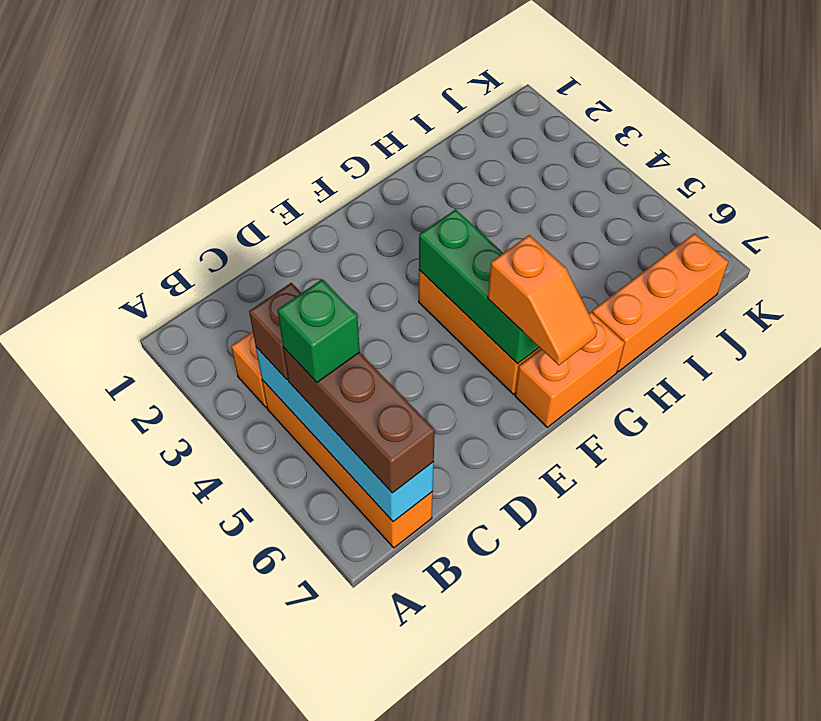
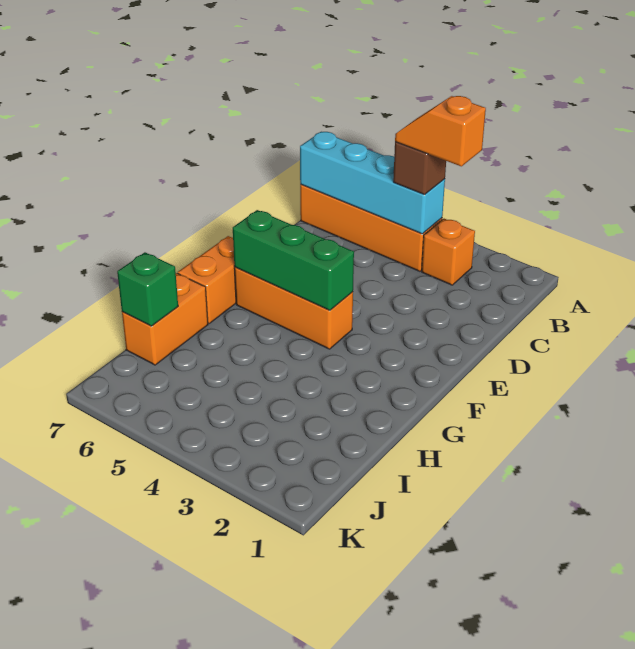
brown 1x3 brick [283,348,435,493] -> none
green 1x1 brick [278,280,360,382] -> green 1x1 brick moved to [117,252,178,326]
orange 1x2 slope [488,235,597,365] -> orange 1x2 slope moved to [395,96,486,166]
orange 1x3 brick [592,233,728,372] -> orange 1x2 brick [122,273,208,365]

